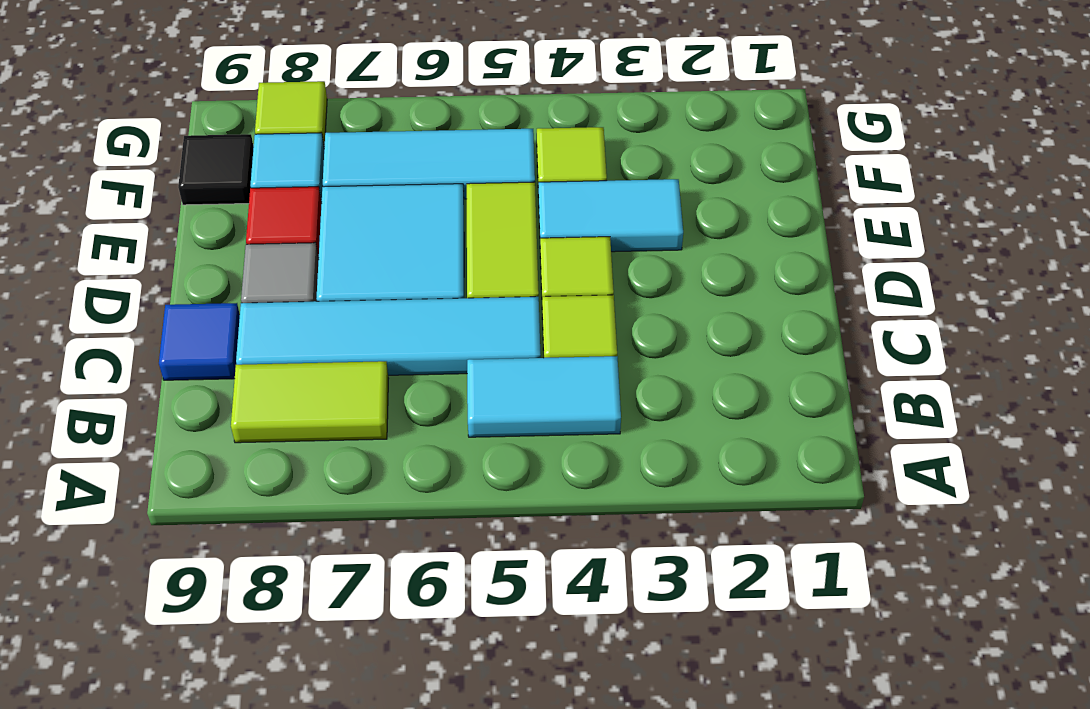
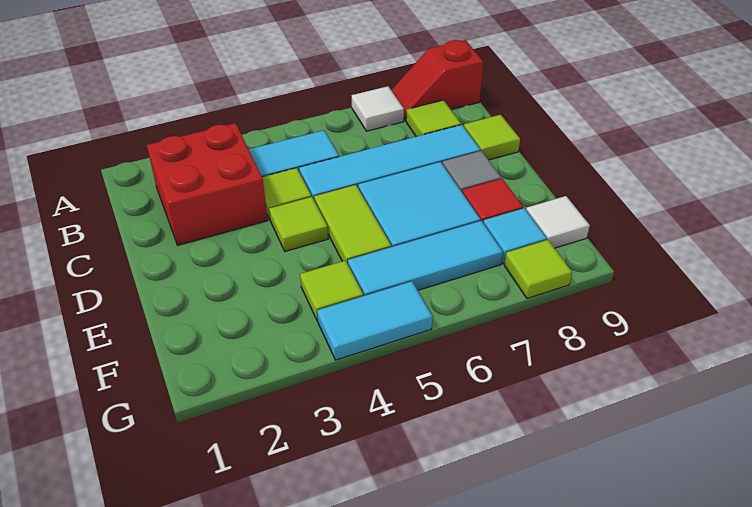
none -> white 1x1 tile [352,86,404,131]
none -> red 1x2 slope [391,40,483,121]
none -> red 2x2 brick [147,123,268,245]
lime 1x2 tile [231,361,389,443] -> lime 1x1 tile [406,100,461,137]
blue 1x1 tile [159,303,240,380] -> lime 1x1 tile [464,115,520,160]
cyan 1x2 tile [538,179,683,252] -> cyan 1x2 tile moved to [317,281,433,360]
black 1x1 tile [178,134,254,205] -> white 1x1 tile [526,196,590,248]

